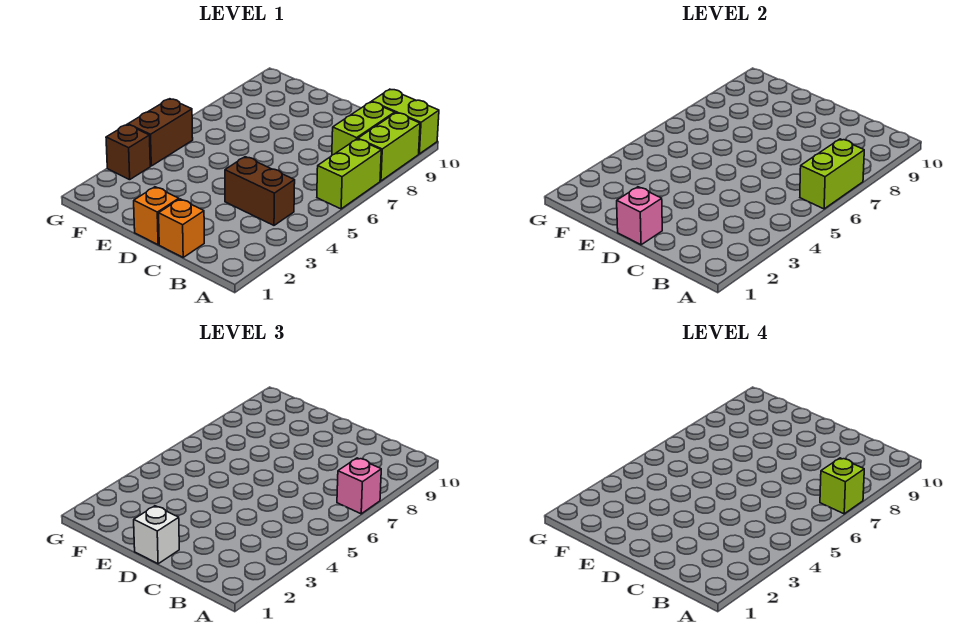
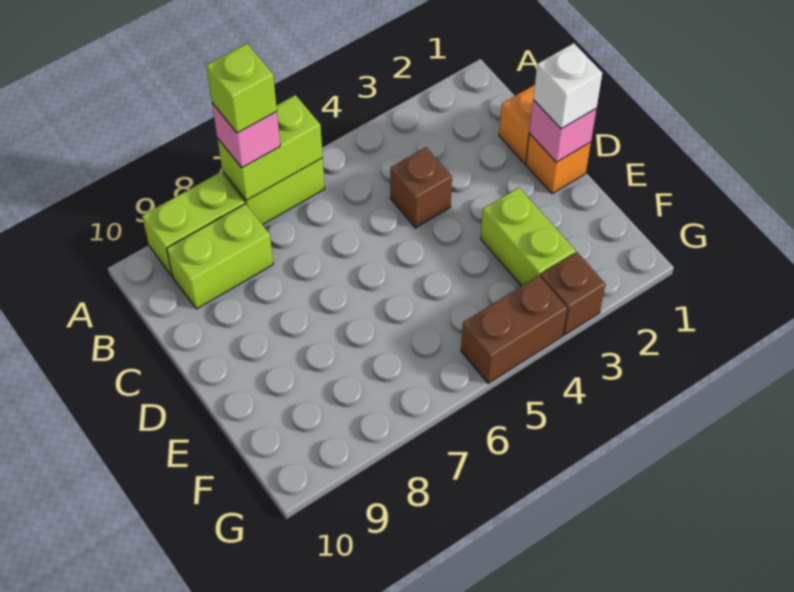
lime 1x2 brick [372,89,439,154] -> lime 1x2 brick moved to [481,188,575,286]
brown 1x2 brick [225,157,295,225] -> brown 1x1 brick [390,147,452,228]

